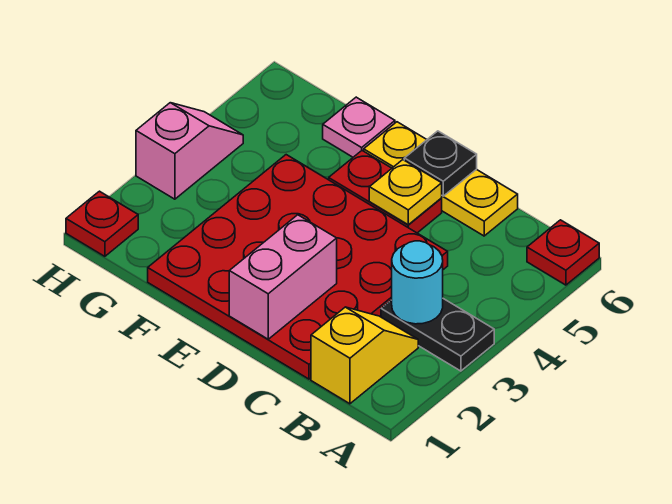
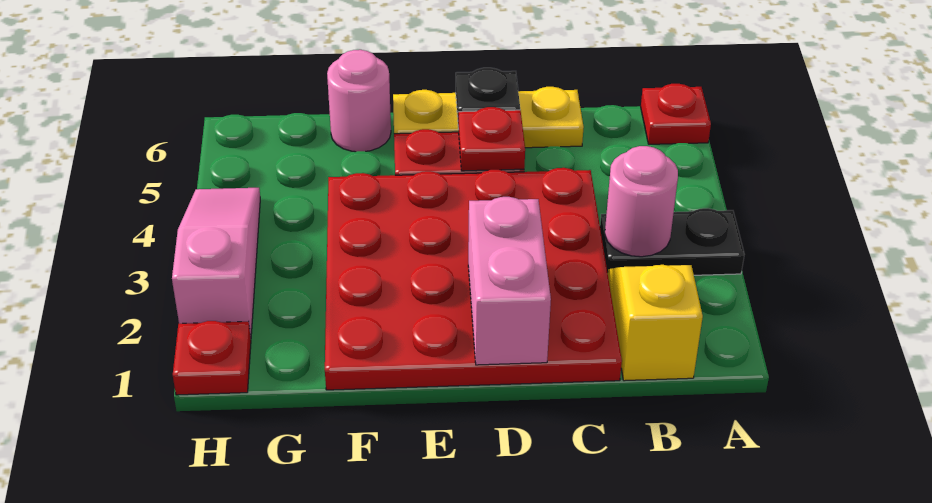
cyan 1x1 round brick [392,241,443,324] -> pink 1x1 round brick [605,146,678,257]
yellow 1x1 plate [369,160,442,225] -> red 1x1 plate [459,107,525,171]
pink 1x1 plate [323,97,395,157] -> pink 1x1 round brick [327,50,391,152]
pink 1x2 slope [136,103,243,199] -> pink 1x3 slope [172,188,260,337]

